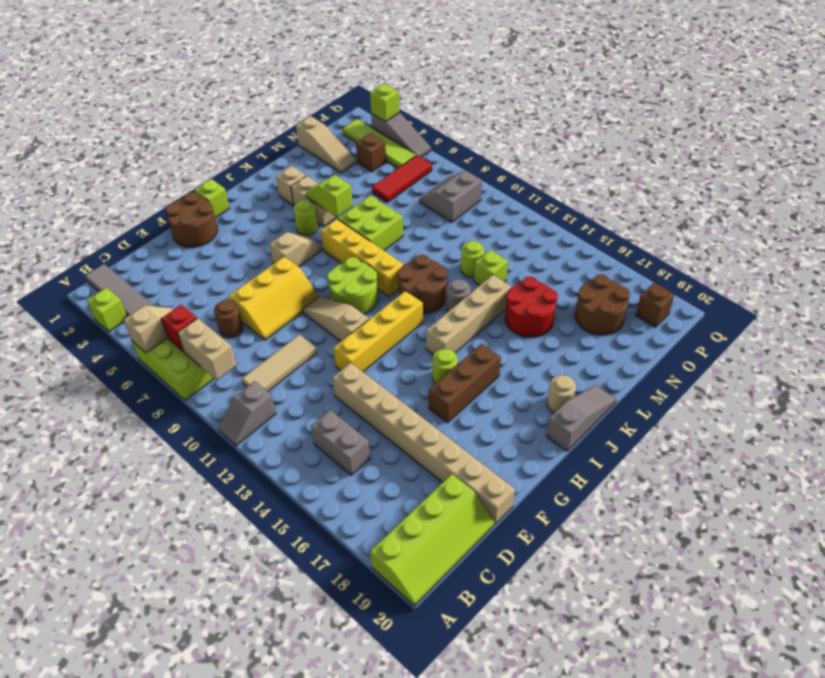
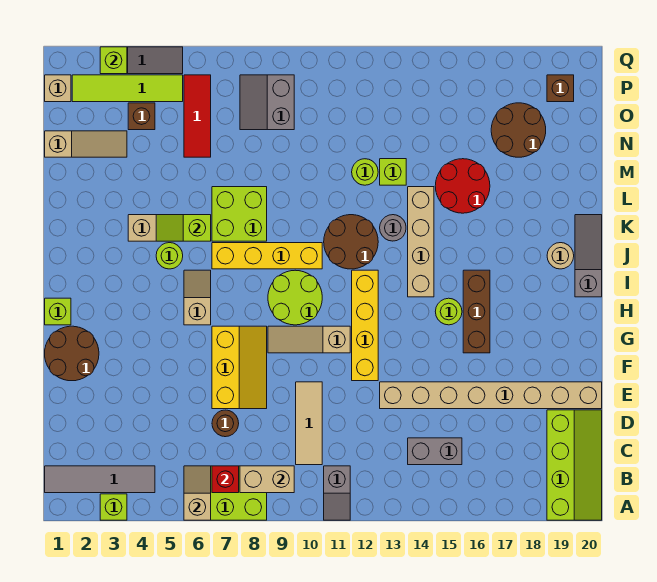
tan 1x1 brick [276,166,306,206] -> tan 1x1 brick moved to [45,75,71,102]

